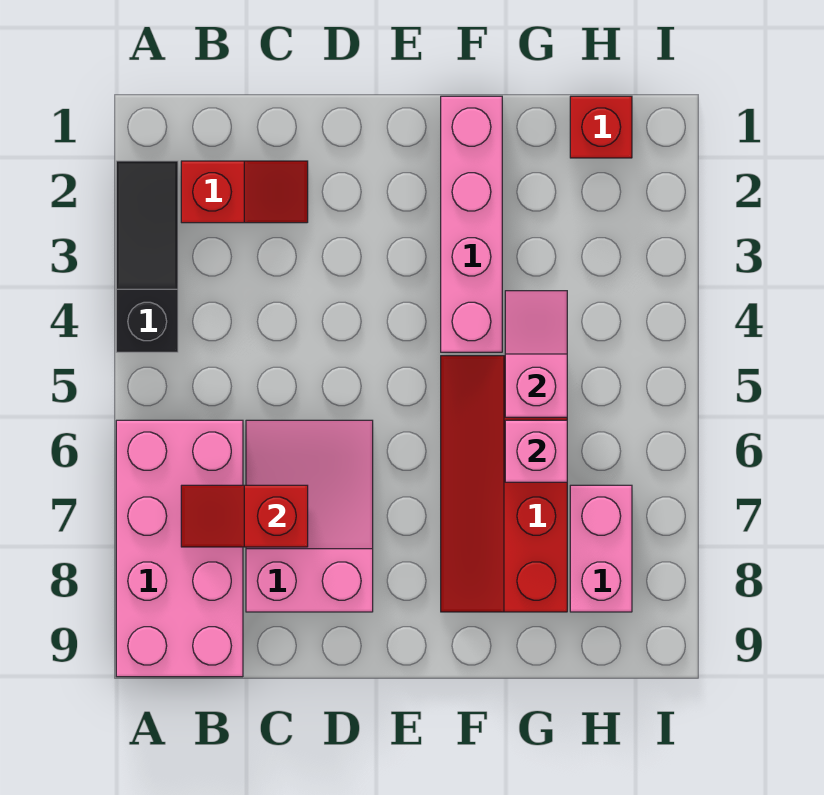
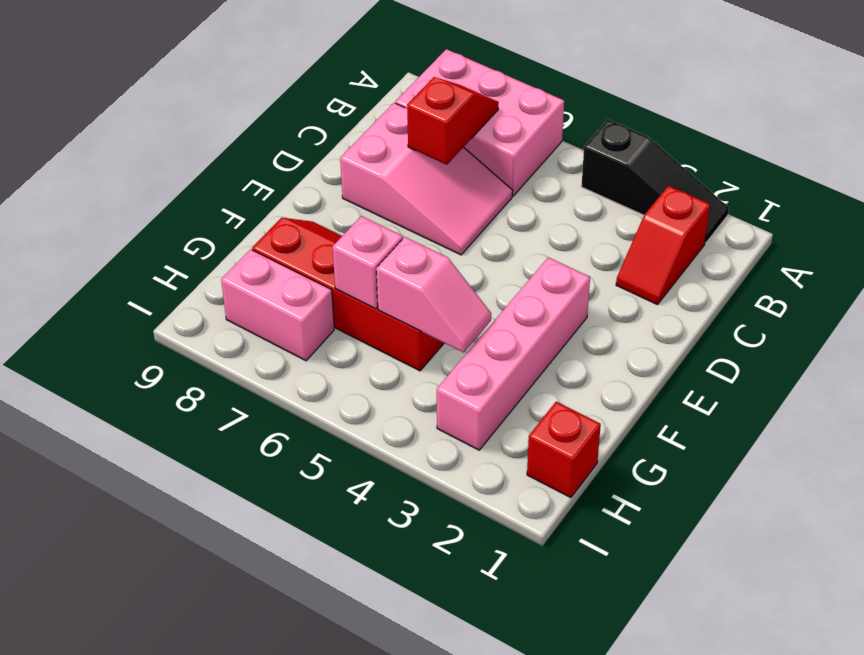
pink 2x4 brick [116,420,243,677] -> pink 2x3 brick [395,49,564,196]
pink 1x4 brick [441,96,502,352] -> pink 1x4 brick turned to [437,257,590,450]

